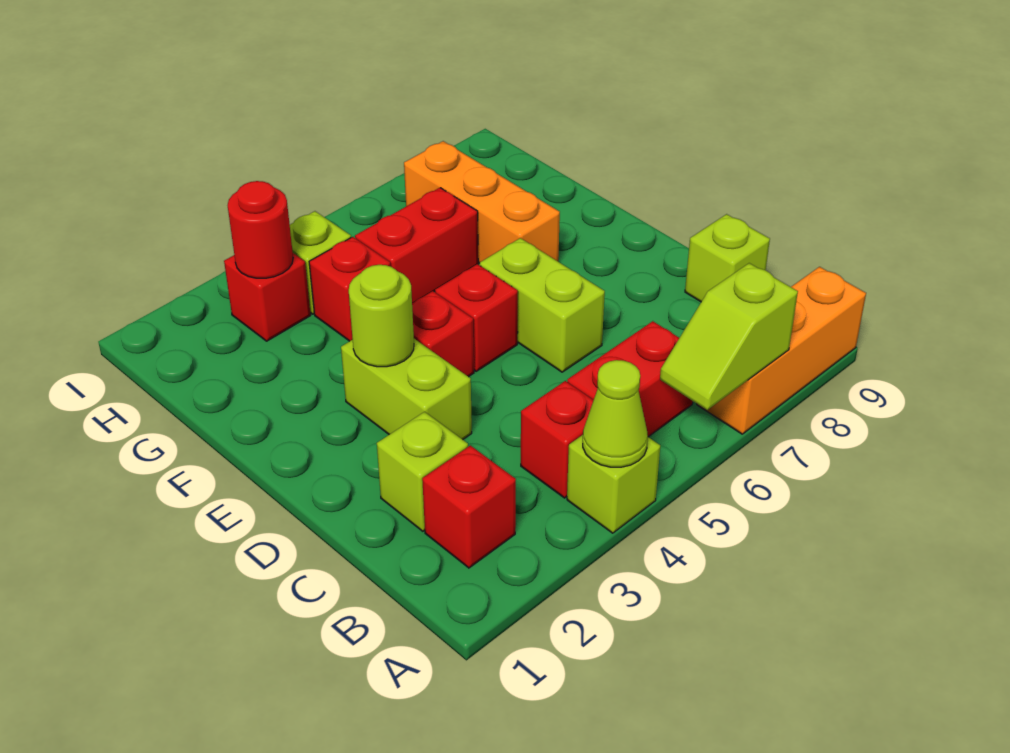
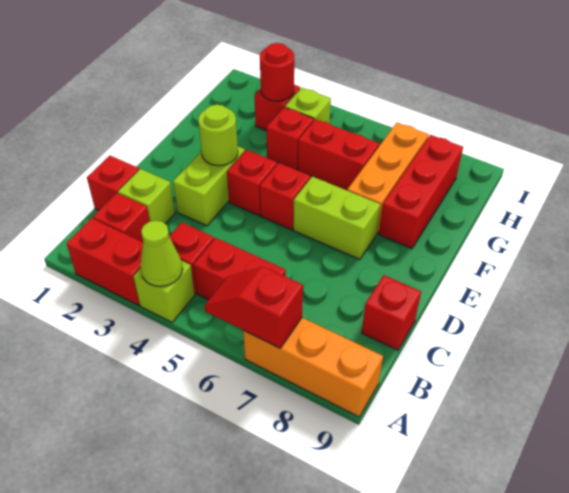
none -> red 1x2 brick [66,218,143,305]
lime 1x2 slope [660,263,798,410] -> red 1x2 slope [204,267,303,348]
none -> red 1x1 brick [87,156,139,210]
lime 1x1 brick [685,214,770,302] -> red 1x1 brick [362,275,421,350]
lime 1x2 brick [480,238,605,372] -> lime 1x2 brick turned to [293,176,380,259]
none -> red 1x3 brick [379,135,463,248]

